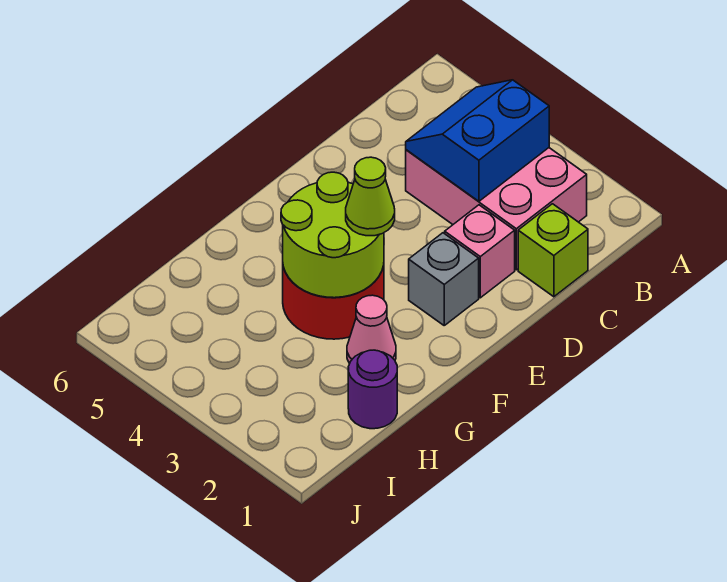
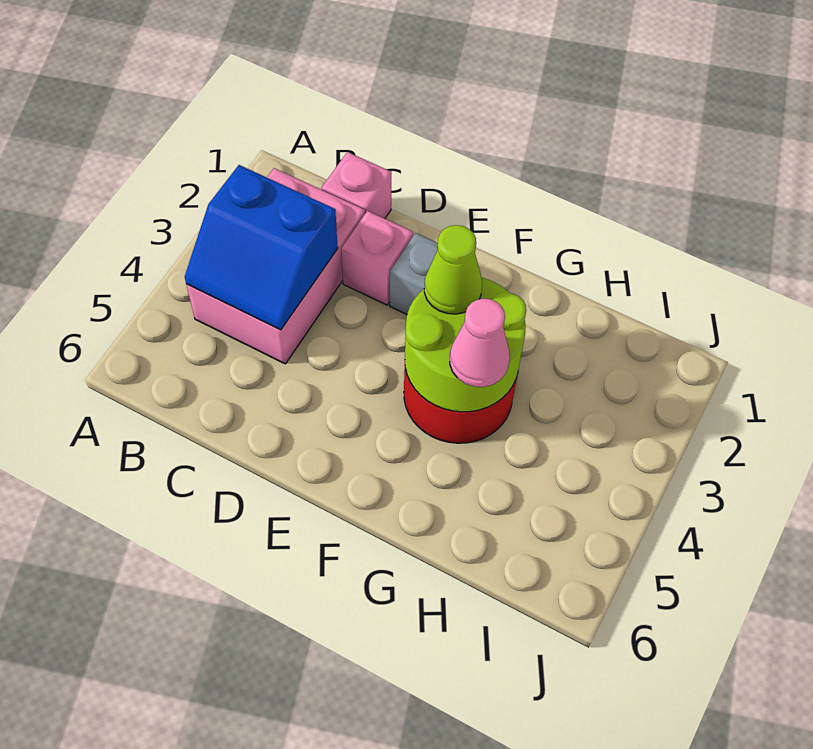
lime 1x1 brick [518,204,588,297] -> pink 1x1 brick [322,152,392,219]
pink 1x1 cone [347,295,396,364] -> pink 1x1 cone moved to [450,298,510,387]
purple 1x1 round brick [348,350,397,429] -> none

